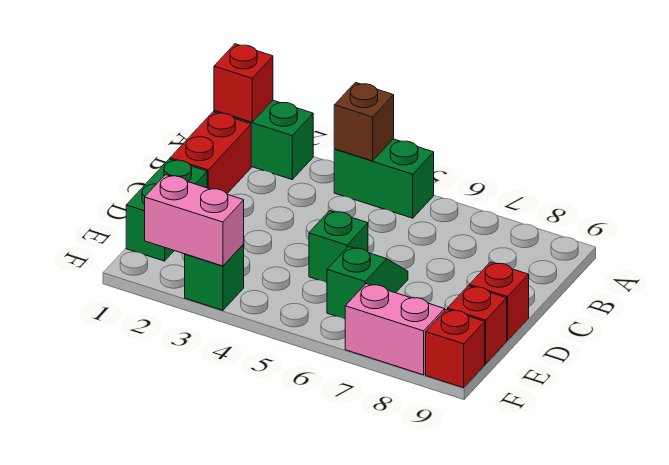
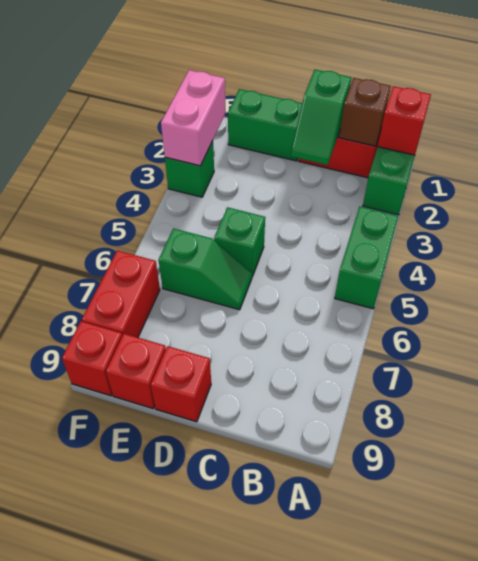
brown 1x1 brick [334,83,394,161] -> brown 1x1 brick moved to [339,78,391,146]
none -> green 1x2 slope [291,70,351,165]
pink 1x2 brick [345,284,445,375] -> red 1x2 brick [82,251,160,337]

